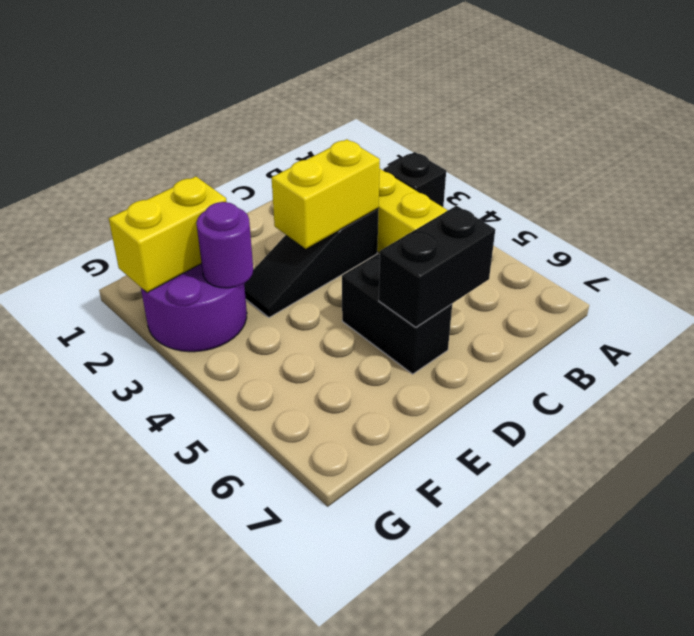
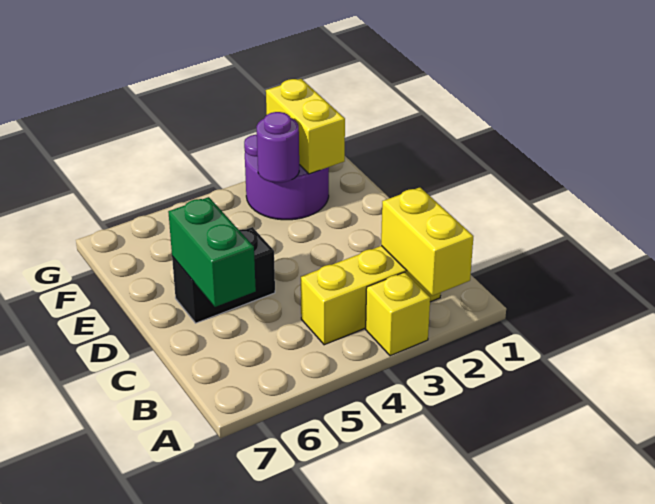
black 1x1 brick [383,152,446,207] -> yellow 1x1 brick [366,272,430,356]
black 1x3 slope [244,209,379,317] -> none
yellow 1x2 brick [272,139,380,248] -> yellow 1x2 brick moved to [381,187,473,296]
black 1x2 brick [379,206,495,327] -> green 1x2 brick [168,197,256,307]

